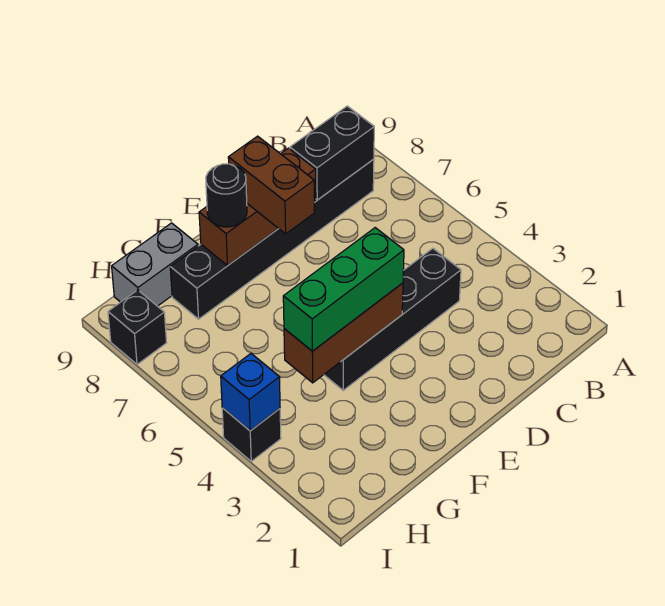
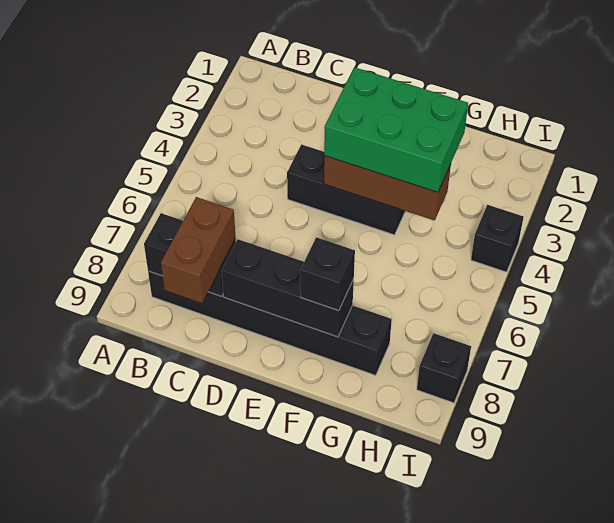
black 1x4 brick [324,248,461,390] -> black 1x3 brick [287,144,405,235]
brown 1x3 brick [199,148,316,265] -> black 1x3 brick [221,239,354,337]
green 1x3 brick [283,228,404,351] -> green 2x3 brick [324,67,468,192]
brown 1x2 brick [228,136,314,234] -> brown 1x2 brick moved to [161,197,236,303]
black 1x1 round brick [206,164,247,227] -> black 1x1 brick [300,237,355,311]
grey 1x2 brick [112,223,198,306] -> none
blue 1x1 brick [221,354,280,431] -> none

